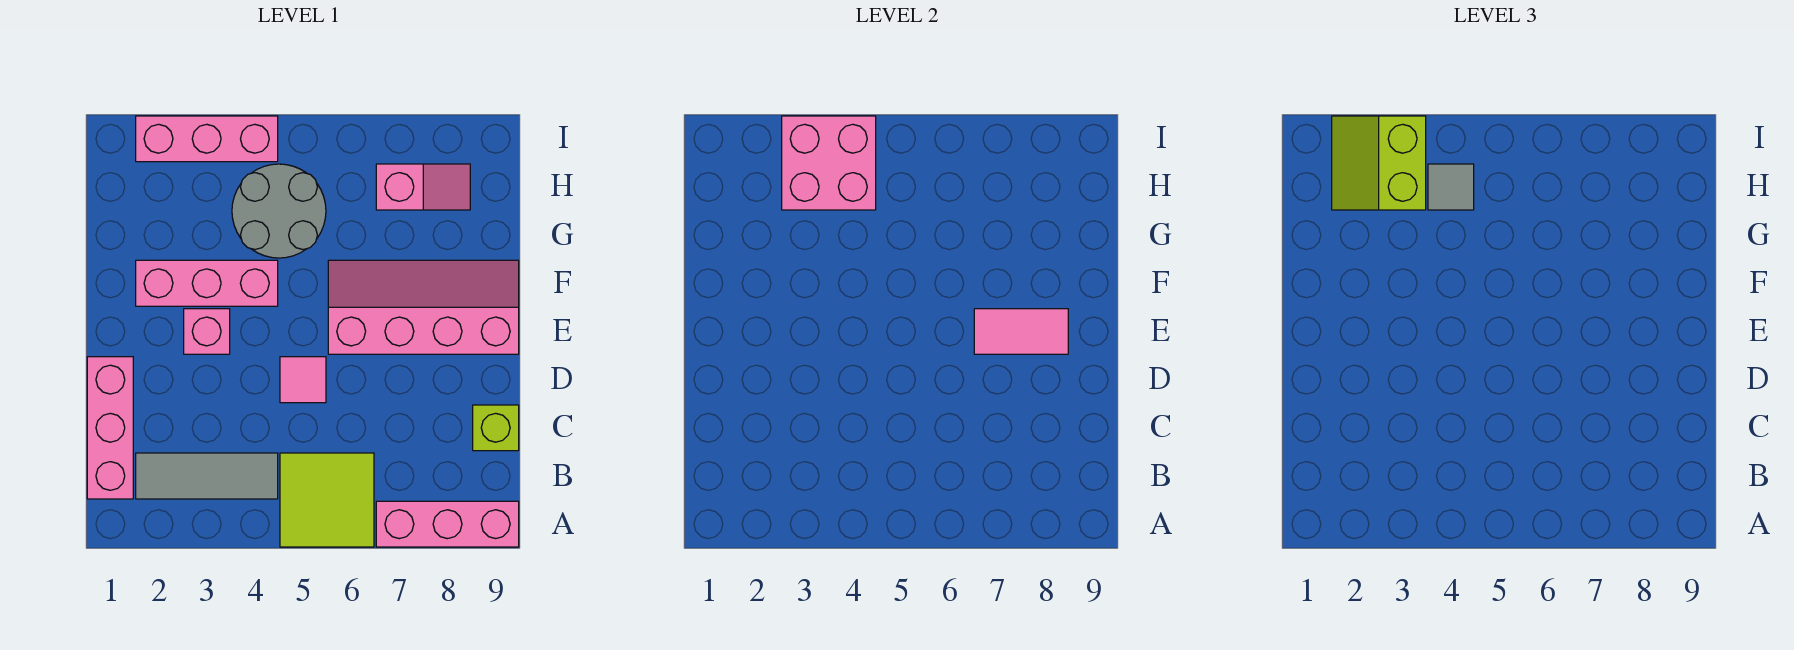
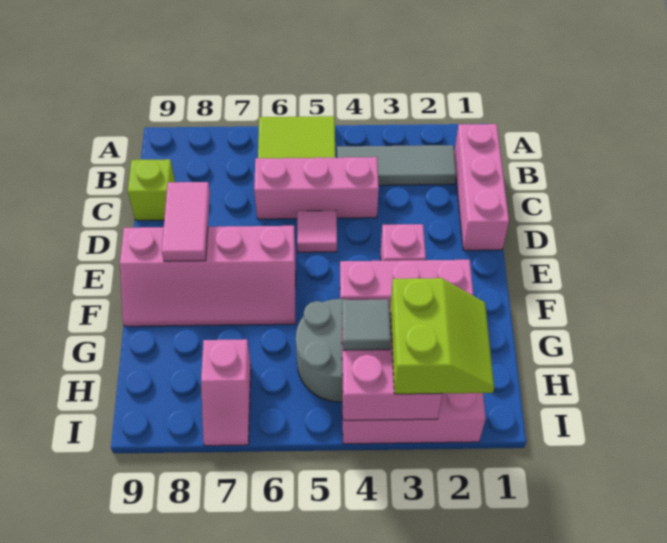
pink 1x3 brick [376,501,519,547] -> pink 1x3 brick moved to [254,157,379,219]
pink 1x2 tile [974,309,1068,354] -> pink 1x2 tile turned to [162,182,210,261]
pink 1x2 slope [376,164,470,210] -> pink 1x2 slope turned to [201,339,251,446]

